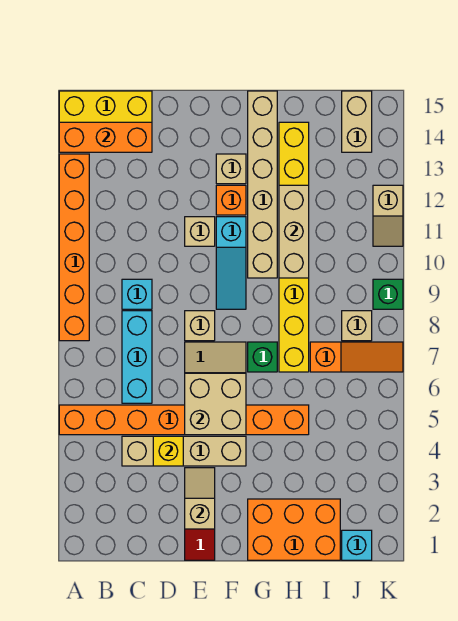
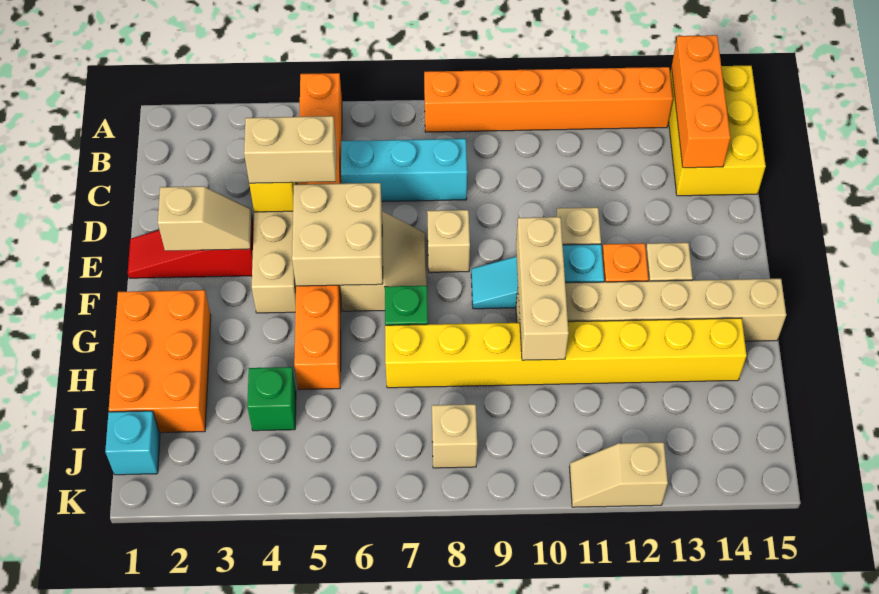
cyan 1x1 brick [122,279,152,309] -> none
tan 1x3 brick [279,185,309,278] -> tan 1x3 brick turned to [516,217,569,360]
orange 1x3 slope [310,342,403,372] -> none
tan 1x2 brick [342,91,372,152] -> tan 1x2 brick moved to [244,116,336,183]
green 1x1 brick [373,279,403,309] -> green 1x1 brick moved to [247,367,296,431]

